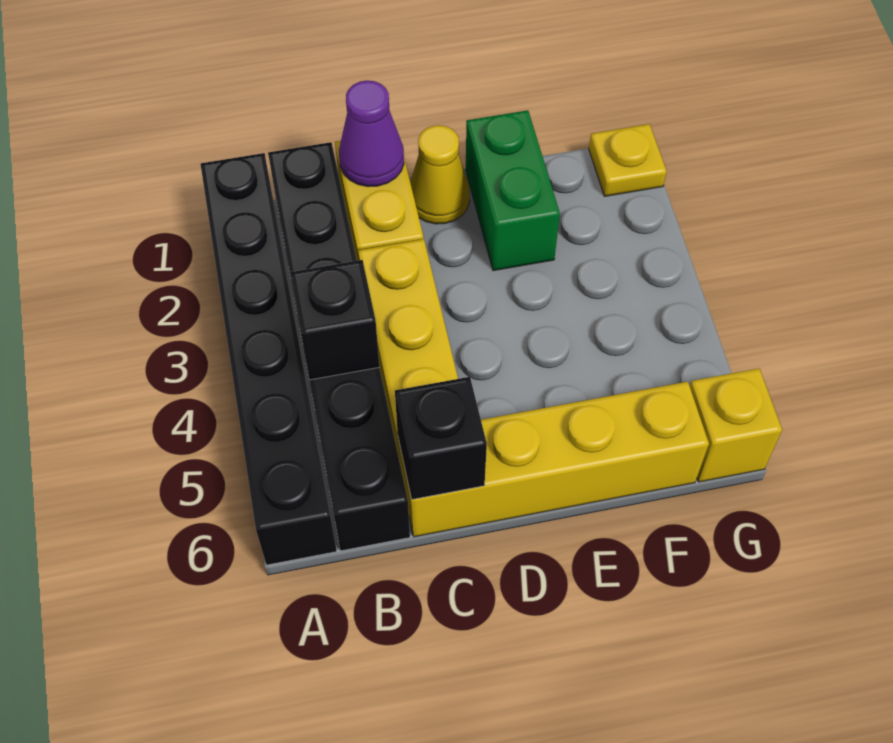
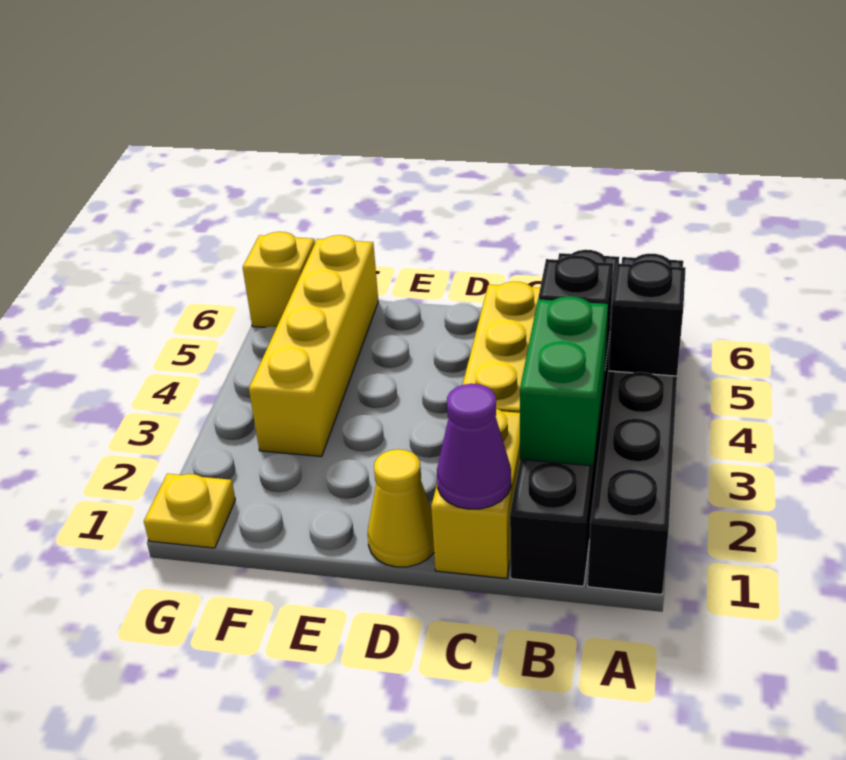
yellow 1x4 brick [398,382,709,537] -> yellow 1x4 brick turned to [249,235,378,457]
black 1x1 brick [395,377,487,499] -> black 1x1 brick moved to [609,260,686,376]
green 1x2 brick [466,110,560,271] -> green 1x2 brick moved to [520,296,608,466]

